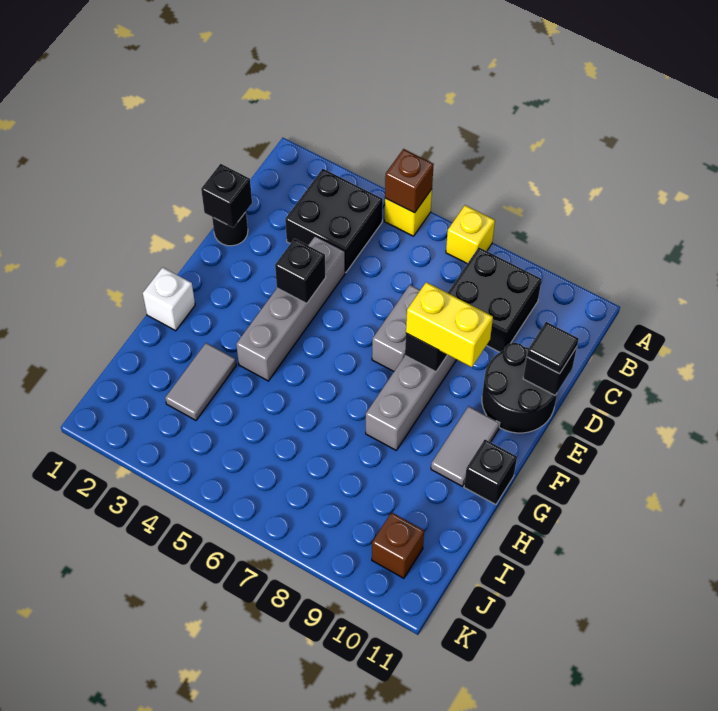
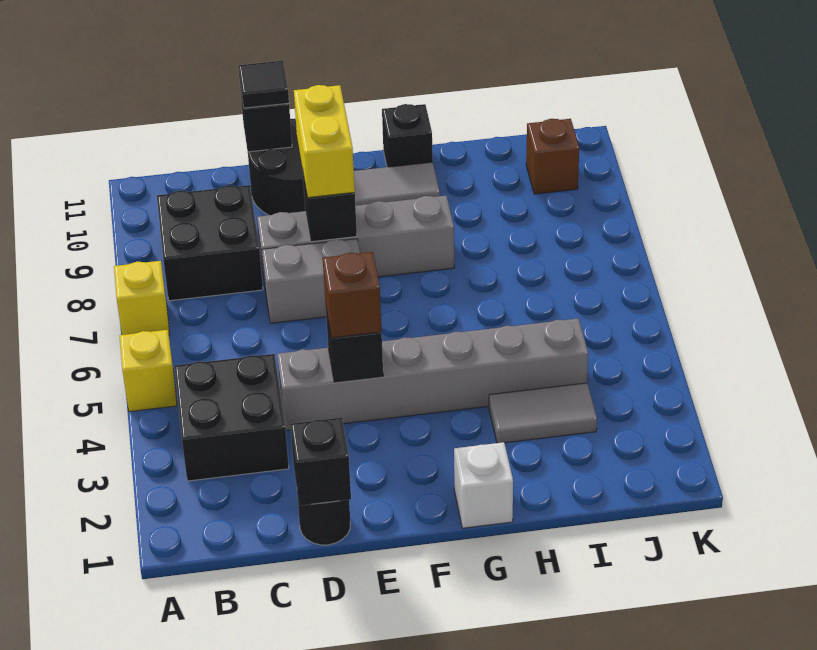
brown 1x1 brick [385,149,434,213] -> brown 1x1 brick moved to [323,252,382,338]
grey 1x4 brick [236,236,345,381] -> grey 1x6 brick [277,318,588,431]

